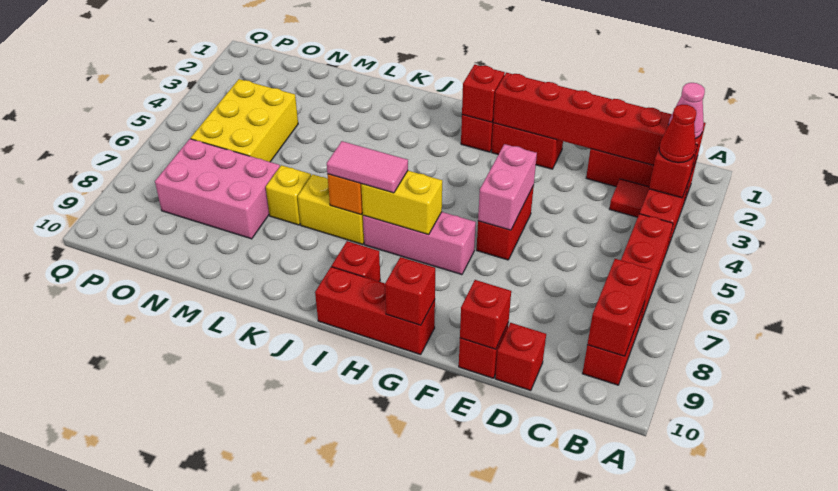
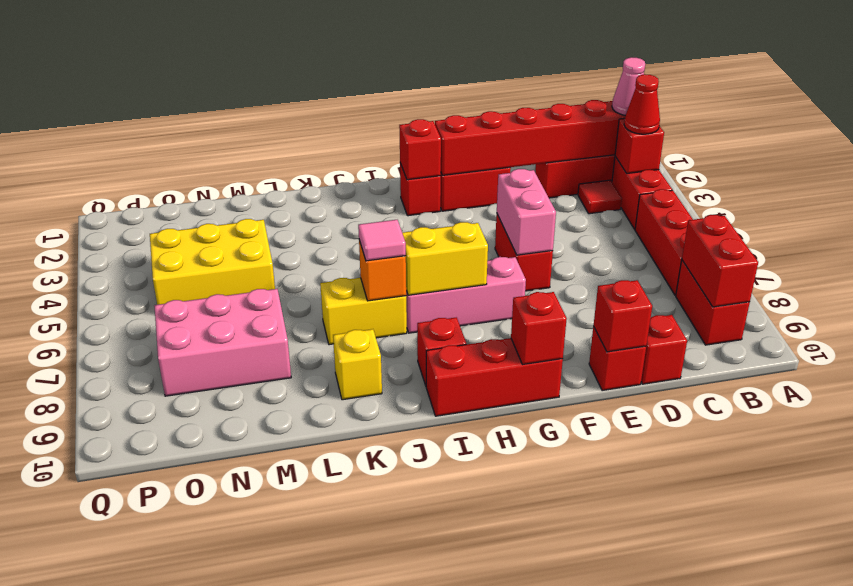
pink 1x2 tile [327,141,408,193] -> pink 1x1 tile [358,220,406,261]
yellow 1x1 brick [266,165,311,225] -> yellow 1x1 brick moved to [333,329,382,400]
yellow 2x3 brick [191,79,298,162] -> yellow 2x3 brick turned to [150,219,275,305]

